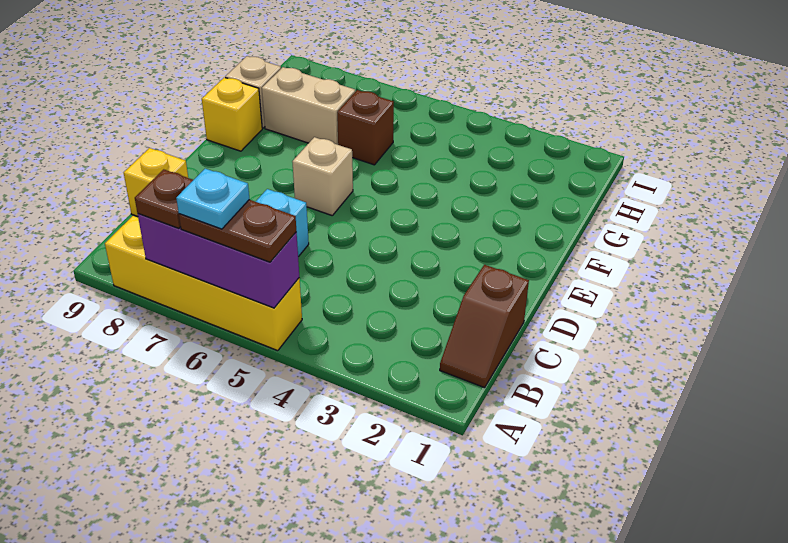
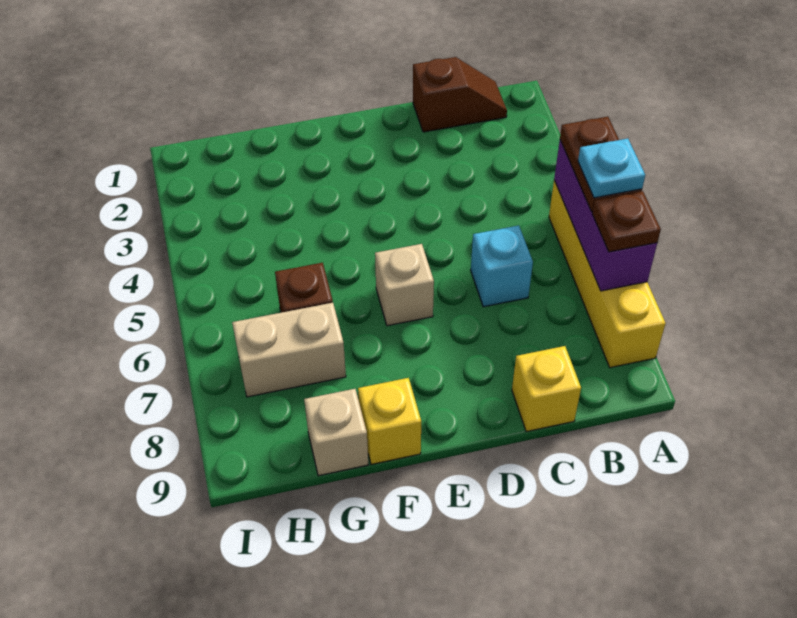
tan 1x2 brick [262,67,355,145] -> tan 1x2 brick turned to [232,303,346,397]

